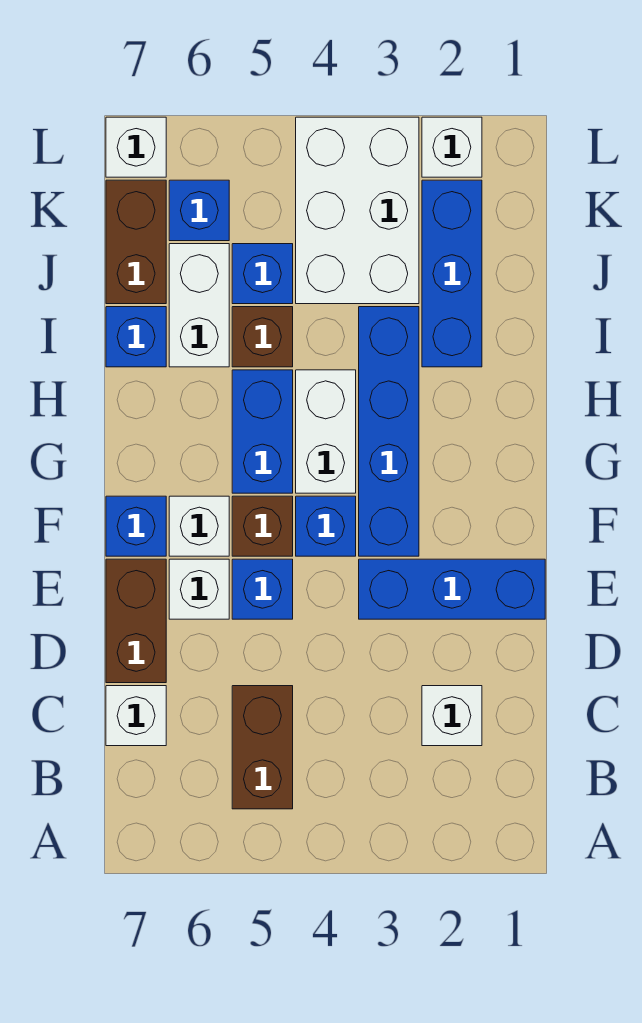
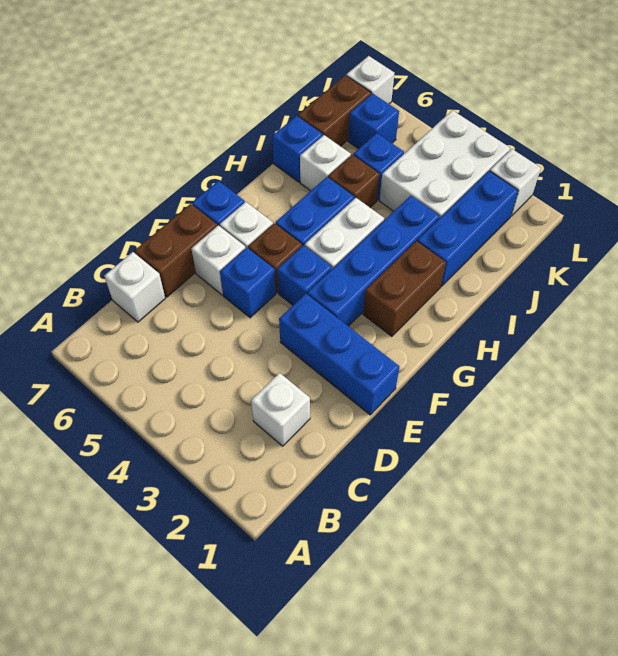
brown 1x2 brick [232,686,293,809] -> brown 1x2 brick moved to [363,241,446,336]
white 1x2 brick [169,244,229,367] -> white 1x1 brick [300,135,351,191]

